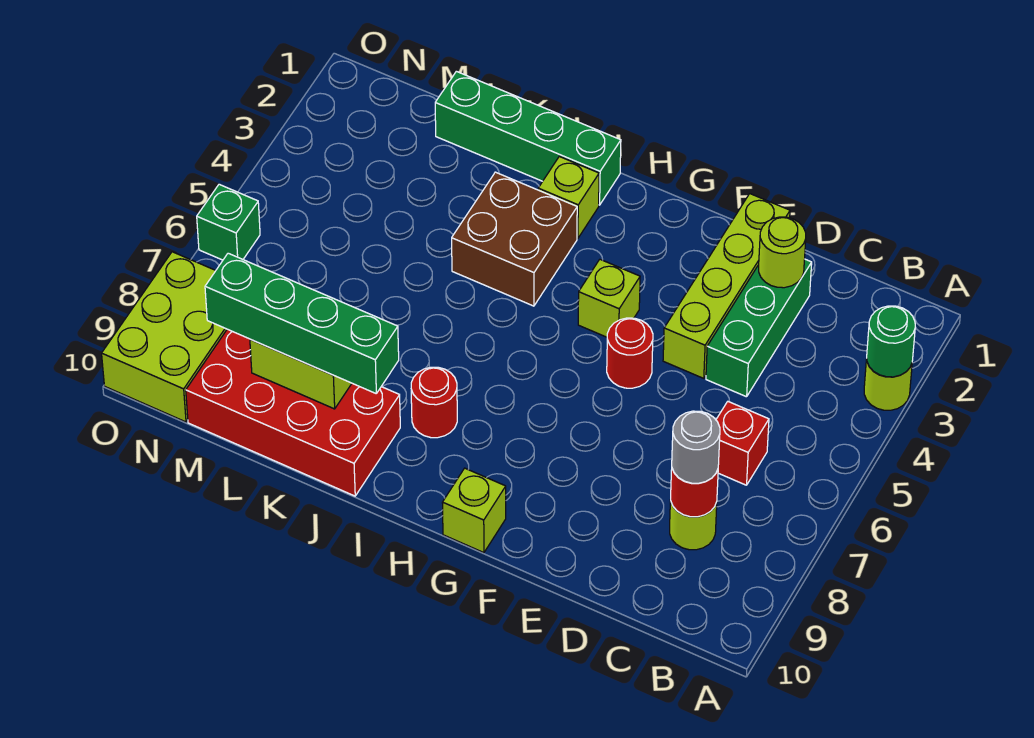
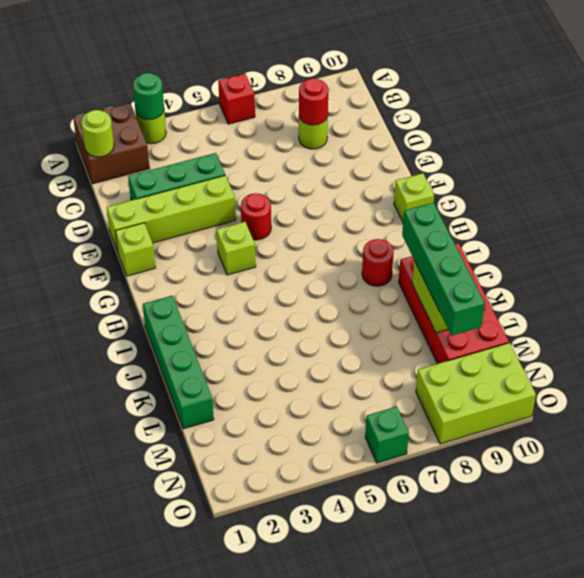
red 1x1 brick [716,402,769,485] -> red 1x1 brick moved to [218,74,255,124]
grey 1x1 round brick [672,411,720,483] -> none
lime 1x1 round brick [759,217,806,288] -> lime 1x1 round brick moved to [81,110,114,157]
lime 1x1 brick [538,156,599,239] -> lime 1x1 brick moved to [115,223,155,276]
brown 2x2 brick [452,172,577,306] -> brown 2x2 brick moved to [73,103,150,184]

